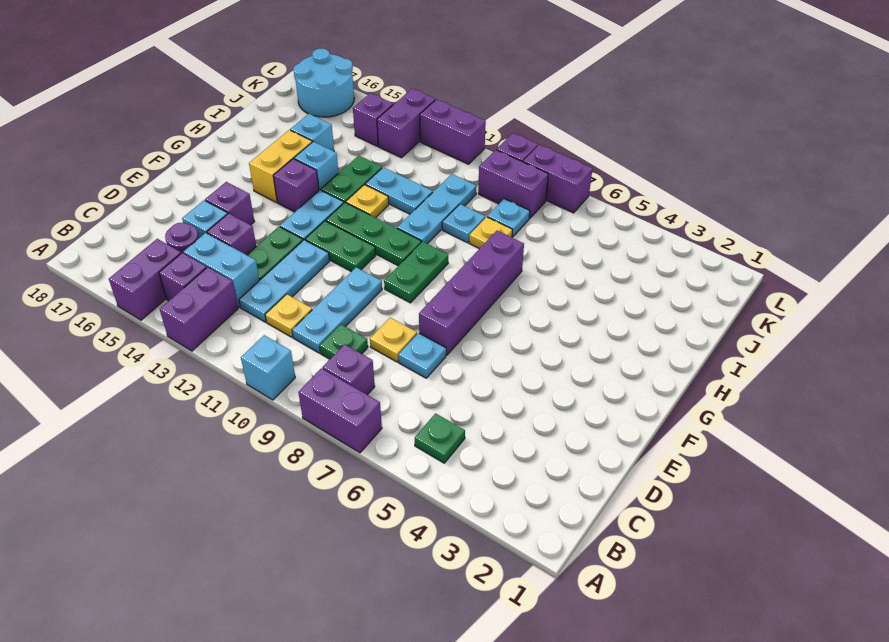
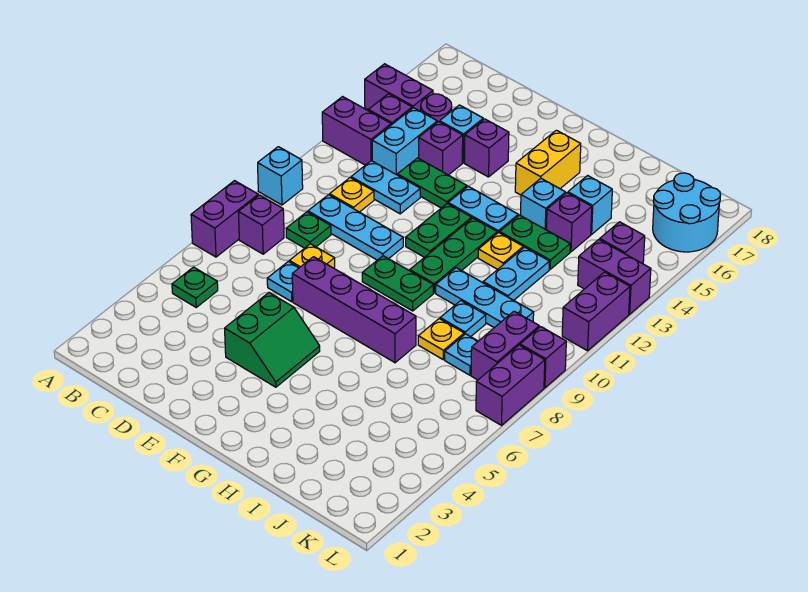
cyan 1x3 plate [239,240,330,322] -> cyan 1x2 plate [351,161,420,214]
none -> green 2x2 slope [225,293,320,387]
purple 1x1 brick [273,159,319,212] -> purple 1x1 brick moved to [546,193,592,252]
yellow 1x2 brick [249,130,312,202] -> yellow 1x2 brick turned to [515,130,581,195]

